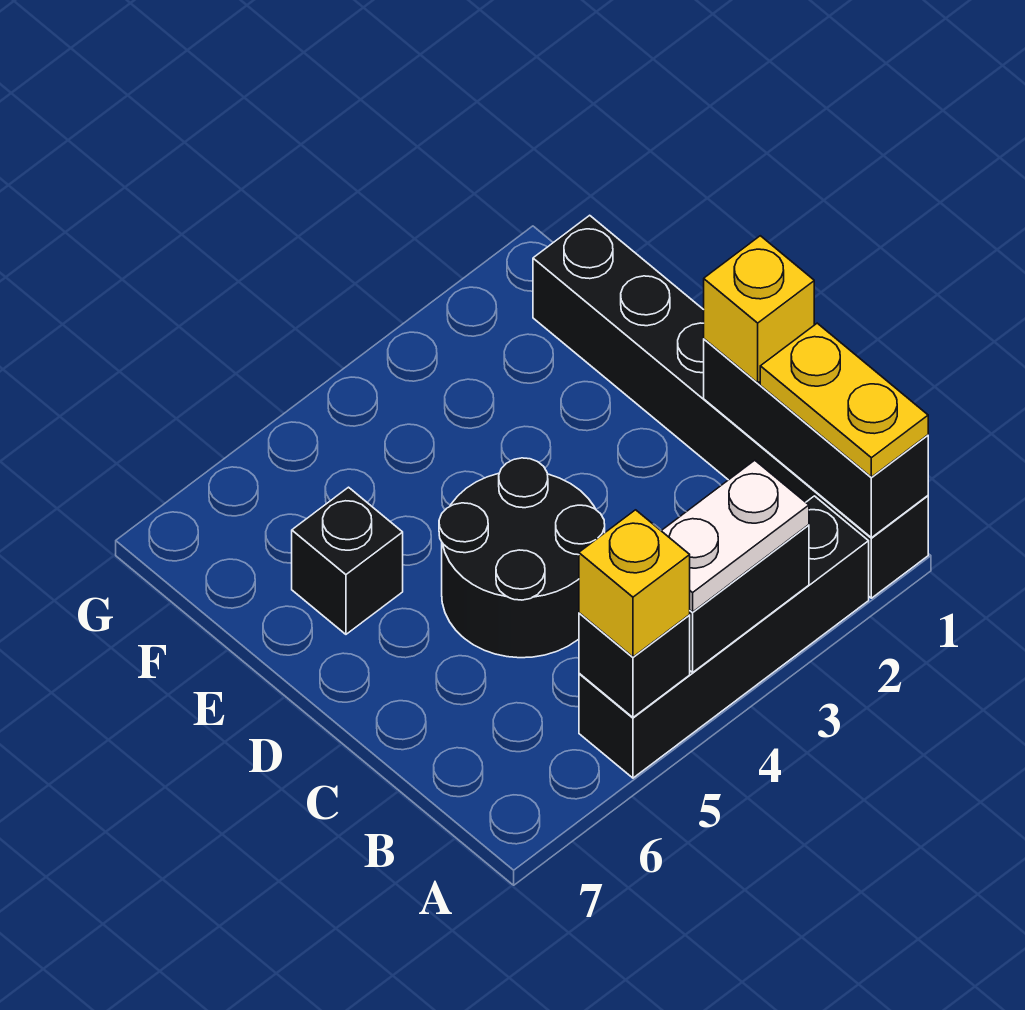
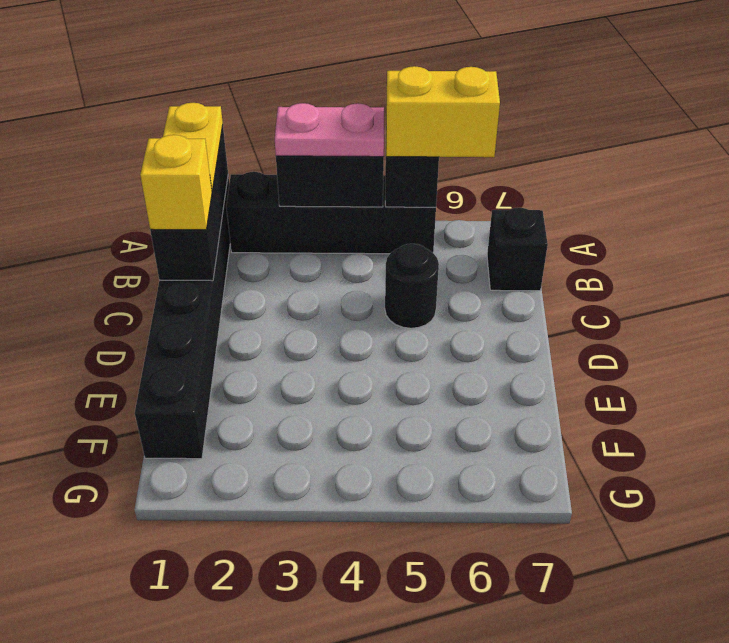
white 1x2 plate [661,460,809,612] -> pink 1x2 plate [275,103,384,157]
yellow 1x1 brick [579,510,690,657] -> yellow 1x2 brick [386,66,500,157]
black 2x2 round brick [439,458,605,658] -> black 1x1 round brick [385,244,439,328]
black 1x1 brick [292,487,403,634] -> black 1x1 brick moved to [487,208,548,291]

